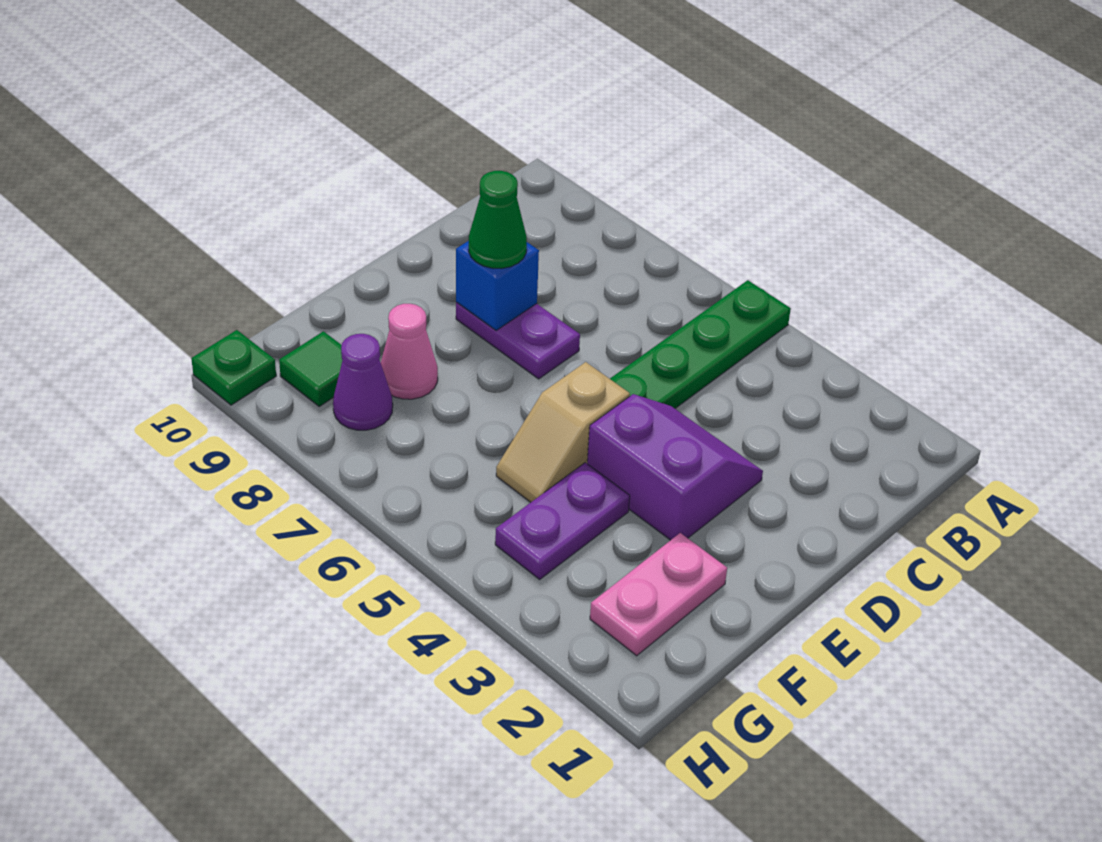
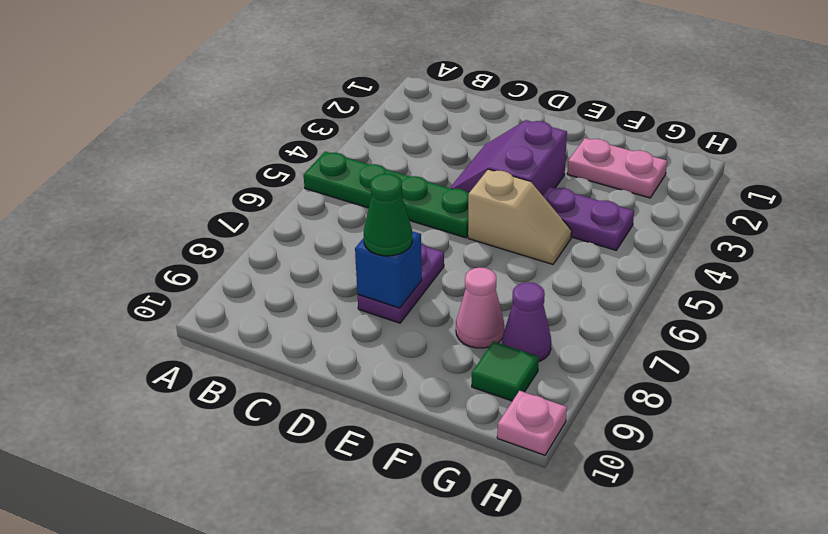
green 1x1 plate [191,330,276,405] -> pink 1x1 plate [497,391,567,455]

